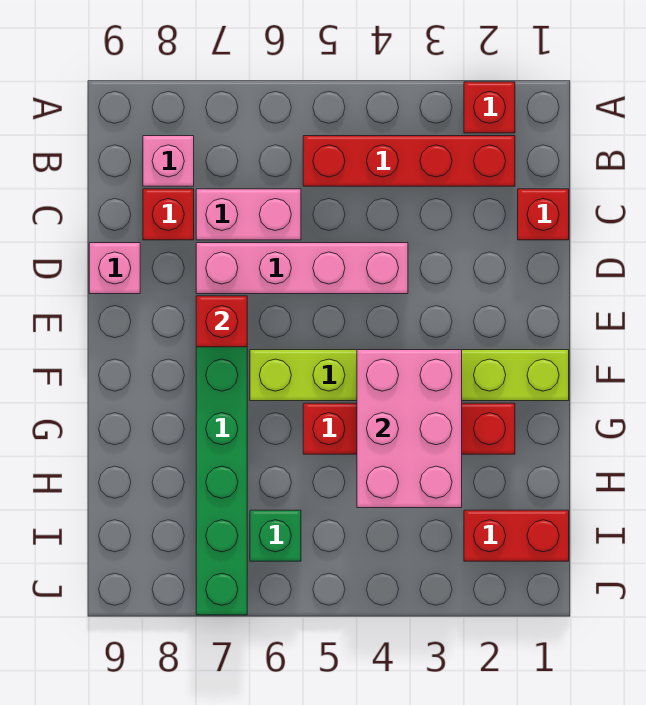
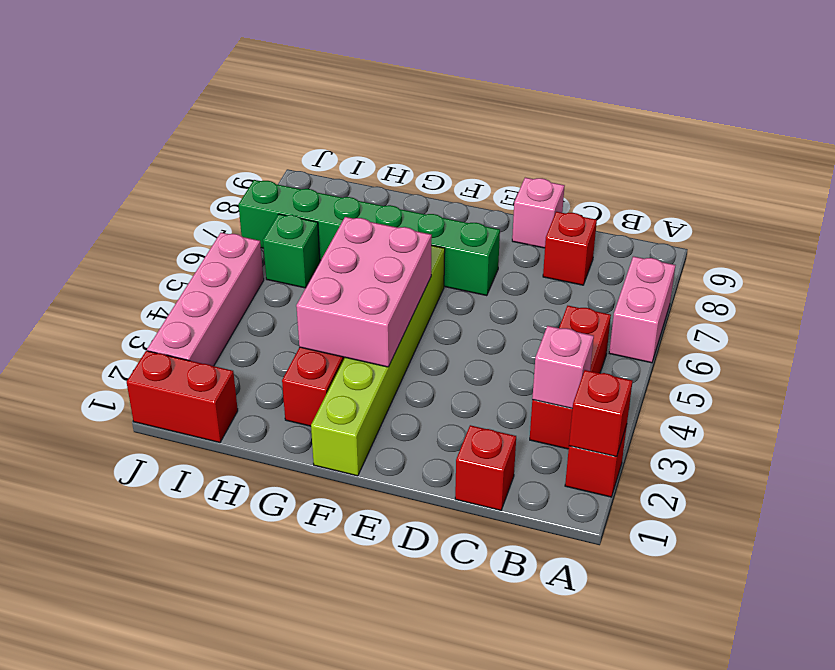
red 1x4 brick [303,136,515,186] -> red 1x3 brick [530,306,611,449]
pink 1x1 brick [143,136,194,186] -> pink 1x1 brick moved to [532,326,594,409]
pink 1x2 brick [196,189,301,240] -> pink 1x2 brick moved to [609,256,675,363]
pink 1x4 brick [196,243,408,294] -> pink 1x4 brick moved to [147,233,264,366]
red 1x1 brick [196,296,247,347] -> red 1x1 brick moved to [569,370,632,457]
pink 2x3 brick [357,350,462,508] -> pink 2x3 brick turned to [296,217,432,367]
red 1x2 brick [464,510,569,561] -> red 1x2 brick turned to [127,351,238,443]

